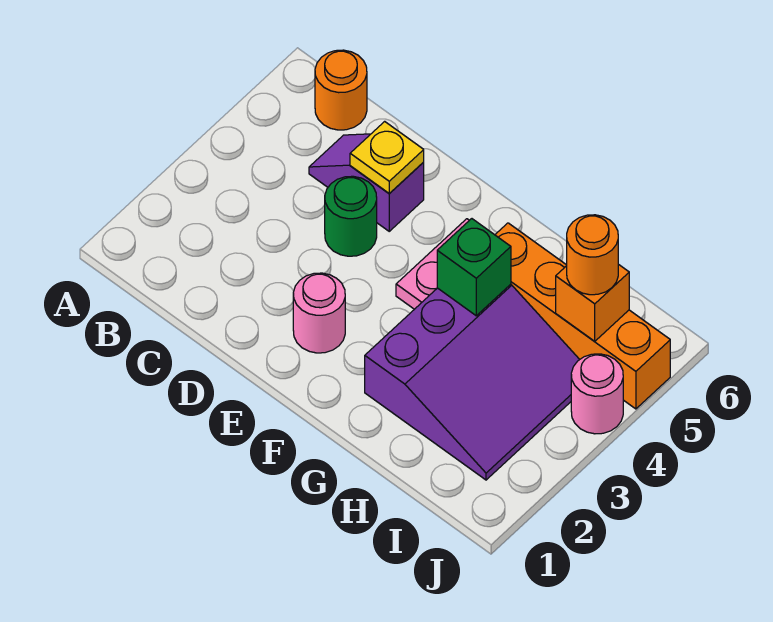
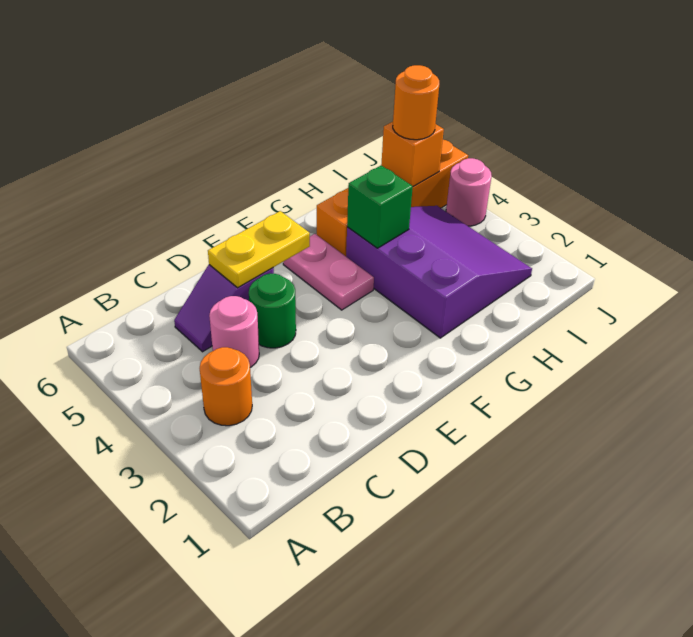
orange 1x1 round brick [315,50,367,130] -> orange 1x1 round brick moved to [200,347,252,426]
yellow 1x1 plate [350,121,424,194] -> yellow 1x2 plate [208,211,310,288]
pink 1x1 round brick [293,273,345,353] -> pink 1x1 round brick moved to [209,296,259,368]

